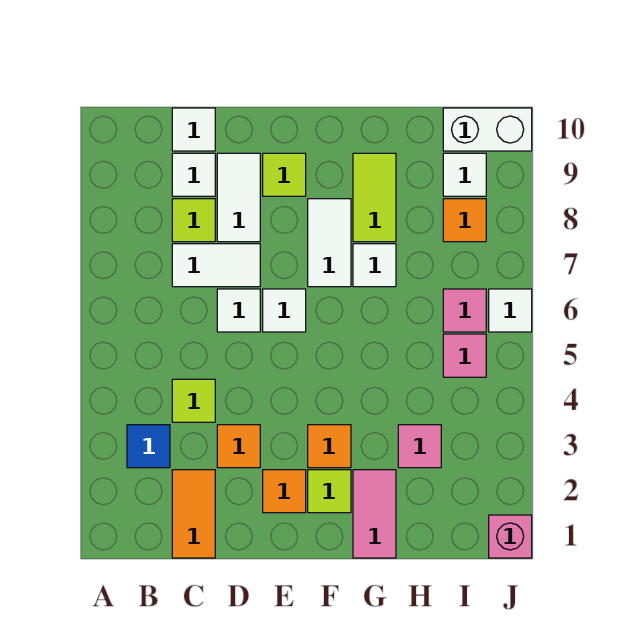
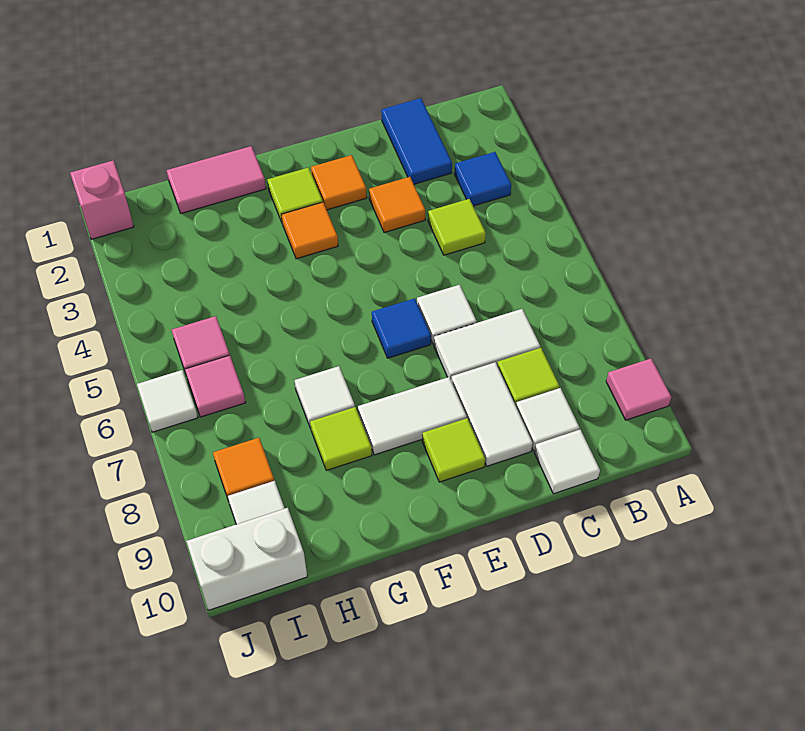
orange 1x2 tile [172,470,215,558] -> blue 1x2 tile [381,98,452,184]
white 1x1 tile [263,289,306,332] -> blue 1x1 tile [372,298,431,358]
white 1x2 tile [308,199,351,287] -> white 1x2 tile turned to [358,377,467,455]
pink 1x2 tile [353,470,396,558] -> pink 1x2 tile turned to [167,146,266,213]
lime 1x2 tile [353,153,396,242] -> lime 1x1 tile [310,407,372,470]
pink 1x1 tile [398,425,441,468] -> pink 1x1 tile moved to [606,359,671,420]

